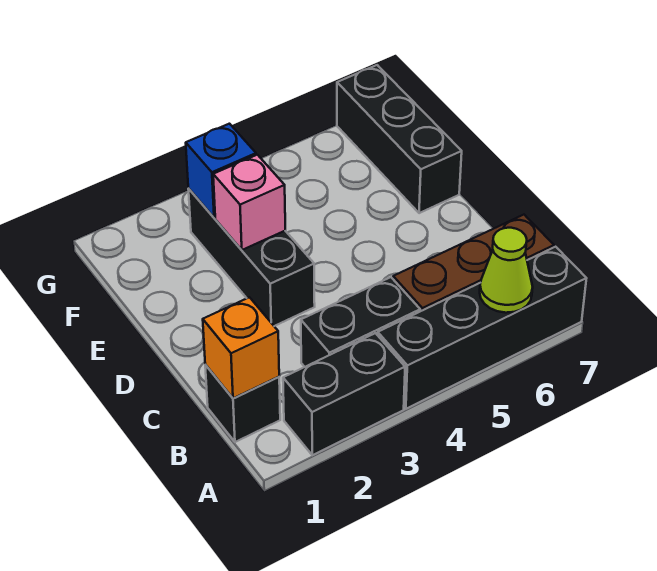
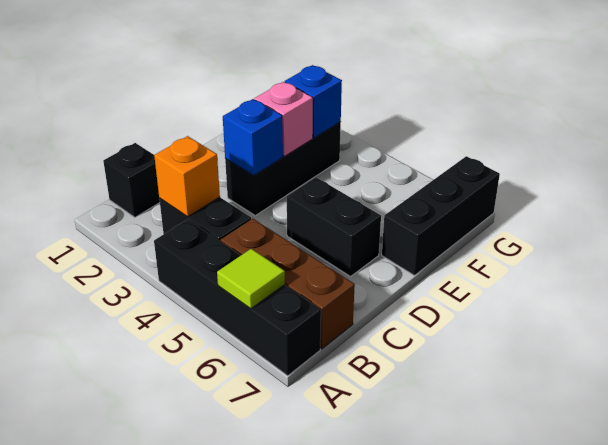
black 1x2 brick [283,333,405,455] -> black 1x2 brick moved to [287,177,381,277]
lime 1x1 cone [480,228,533,313] -> lime 1x1 tile [217,249,285,309]
orange 1x1 brick [203,297,279,399] -> orange 1x1 brick moved to [154,136,220,217]
none -> blue 1x1 brick [223,99,283,176]

